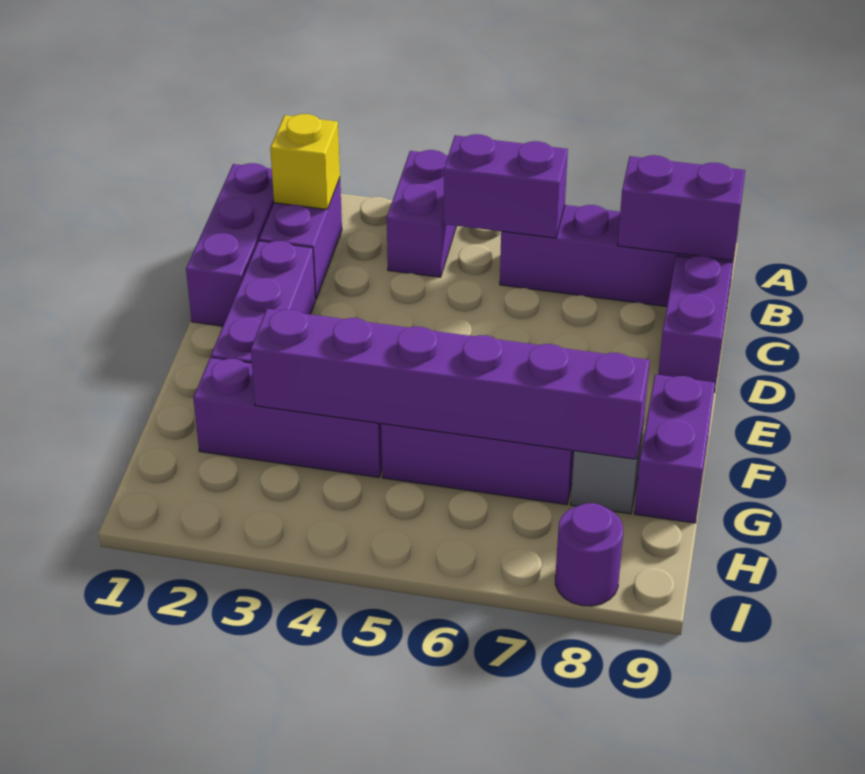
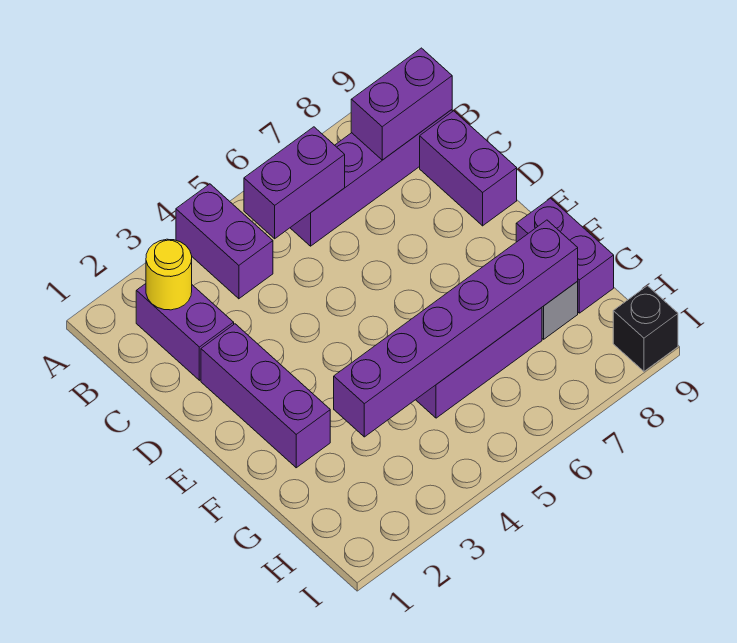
purple 1x3 brick [186,163,274,326] -> none
yellow 1x1 brick [270,114,340,209] -> yellow 1x1 round brick [146,239,192,310]
purple 1x3 brick [193,357,382,477] -> none
purple 1x1 round brick [555,503,623,606] -> none
none -> black 1x1 brick [613,286,678,371]

